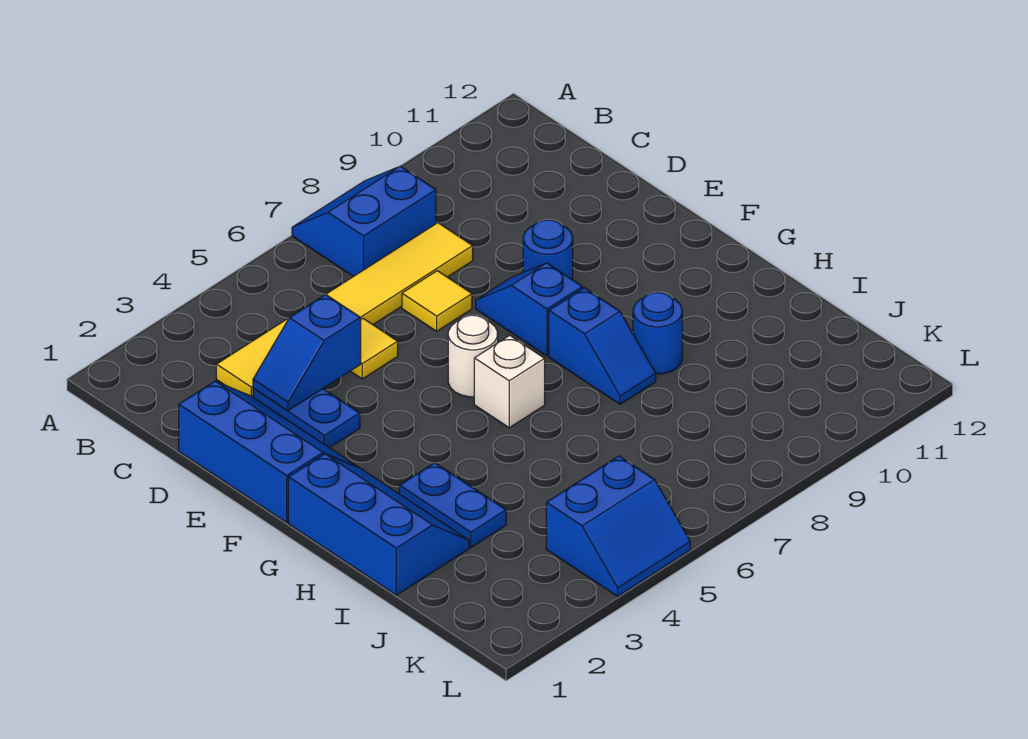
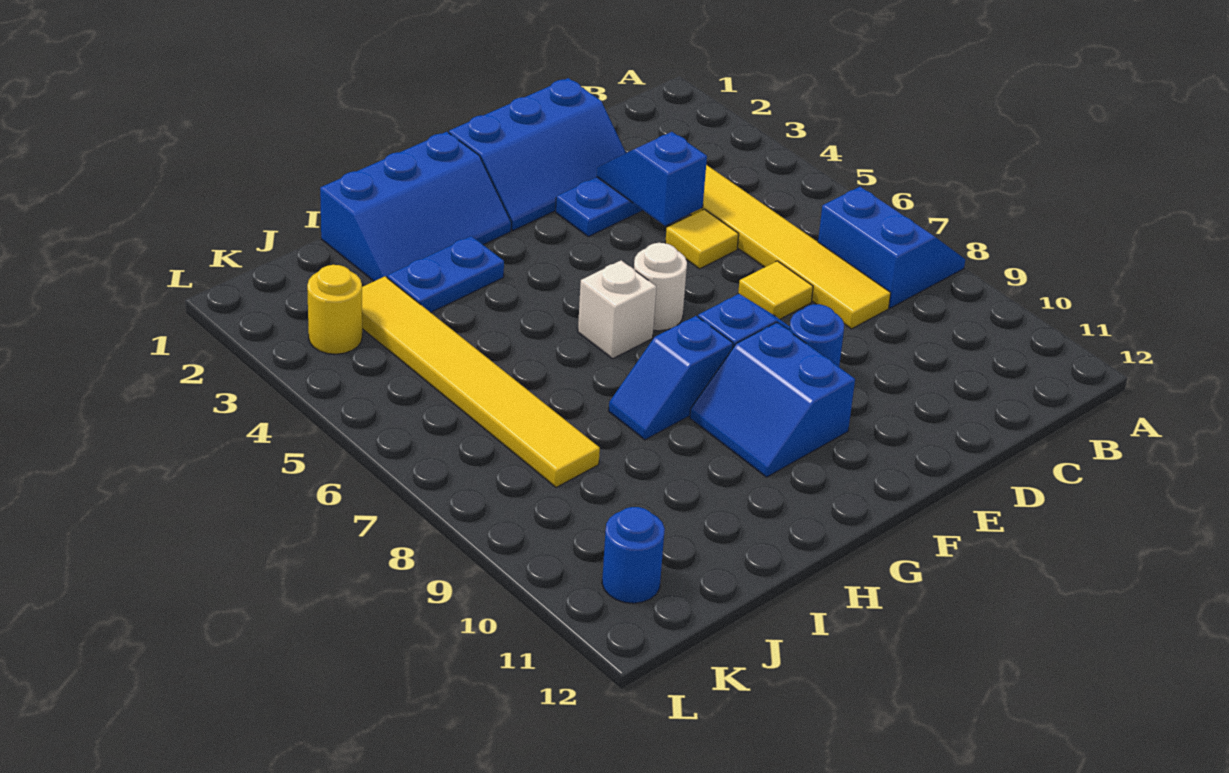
blue 1x1 round brick [633,292,682,374] -> blue 1x1 round brick moved to [602,507,665,603]
none -> yellow 1x6 tile [362,276,600,487]
none -> yellow 1x1 round brick [307,265,362,354]
blue 2x2 slope [546,456,690,596] -> blue 2x2 slope moved to [690,322,855,477]

